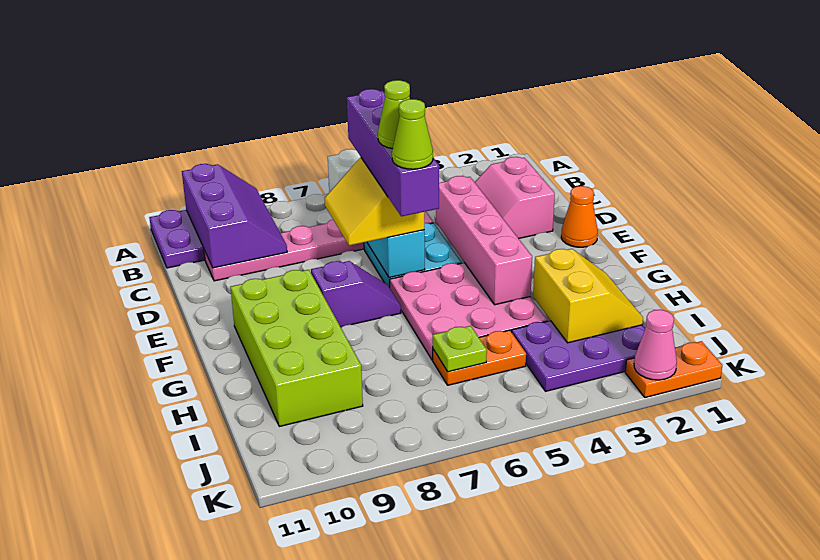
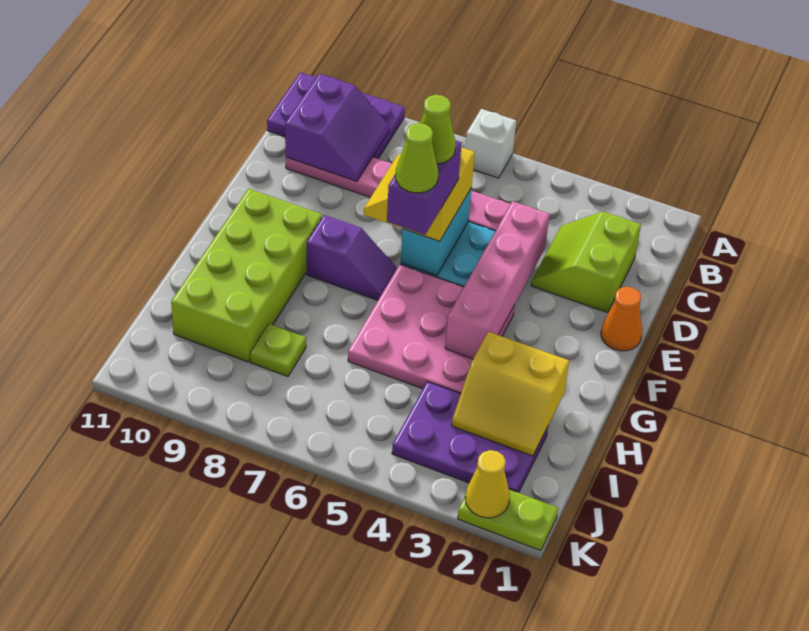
purple 2x3 slope [182,164,287,268] -> purple 2x2 slope [285,74,389,181]
pink 2x2 slope [475,157,555,239] -> lime 2x2 slope [531,212,641,313]
purple 1x4 brick [347,89,439,216] -> purple 1x2 brick [387,140,462,235]
yellow 2x2 slope [533,249,643,343] -> yellow 2x2 slope turned to [452,332,569,456]
orange 1x2 plate [433,330,526,385] -> none
lime 1x1 plate [433,326,487,372] -> lime 1x1 plate moved to [251,324,306,377]
orange 1x2 plate [625,341,722,398] -> lime 1x2 plate [458,489,558,551]
pink 1x1 cone [634,310,677,380] -> yellow 1x1 cone [465,450,510,518]

